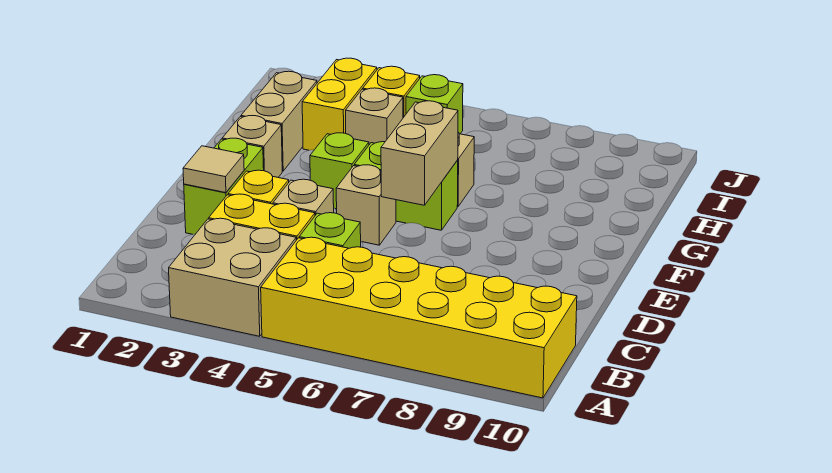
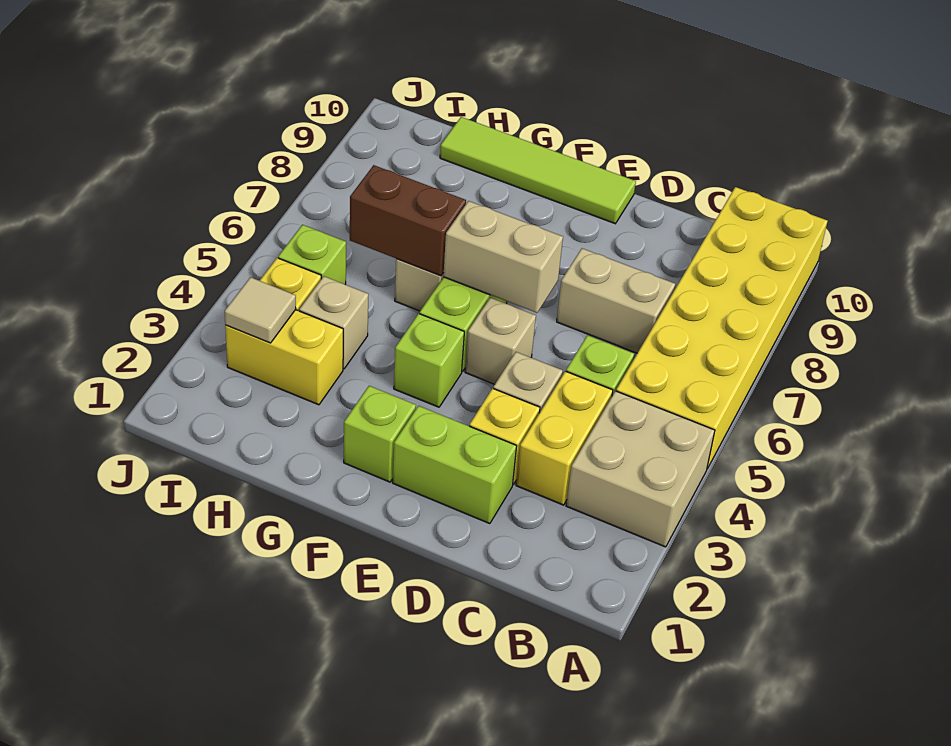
tan 1x1 tile [183,146,244,193] -> tan 1x1 tile moved to [225,277,296,343]
none -> lime 1x4 tile [440,117,636,224]
tan 1x1 brick [222,116,282,177] -> lime 1x1 brick [344,386,416,482]
tan 1x2 brick [241,71,317,171] -> tan 1x2 brick moved to [557,248,675,353]
none -> brown 1x2 brick [350,165,466,276]

